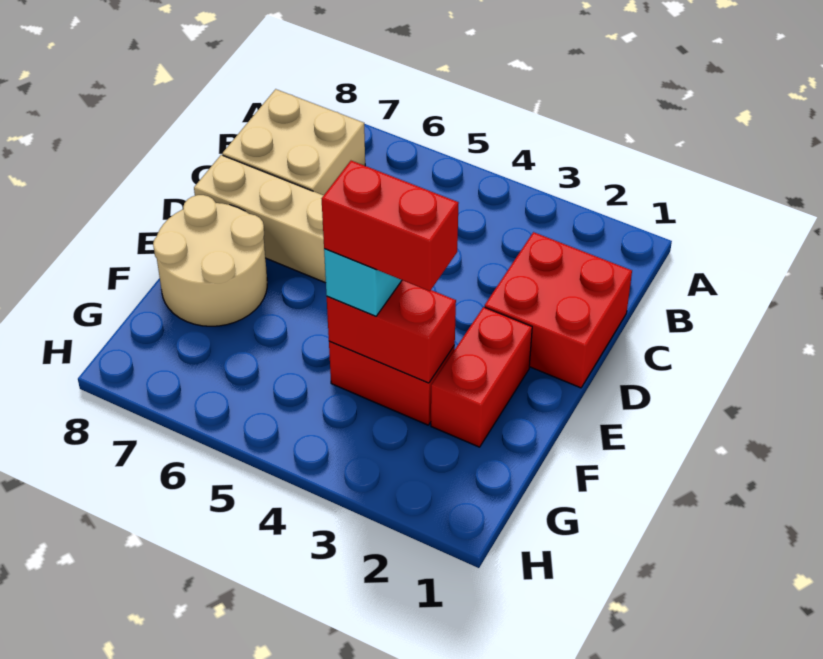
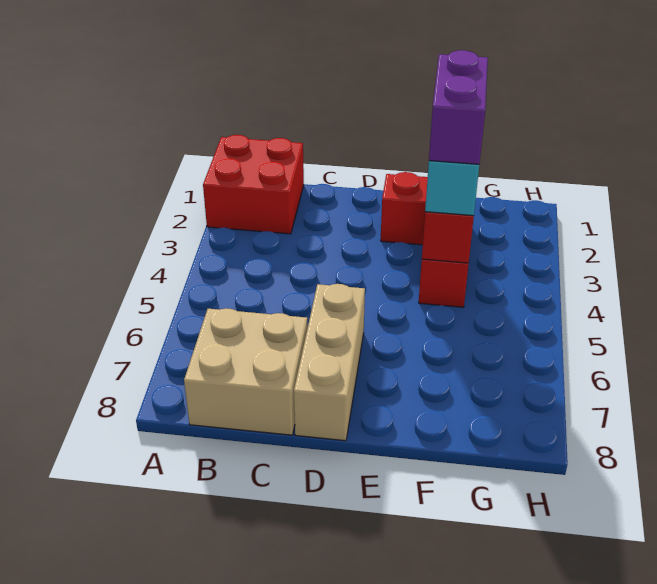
red 2x2 brick [485,232,632,388] -> red 2x2 brick moved to [203,135,304,234]
tan 2x2 round brick [153,195,267,326] -> none
red 1x2 brick [322,161,459,291] -> purple 1x2 brick [429,50,488,164]

